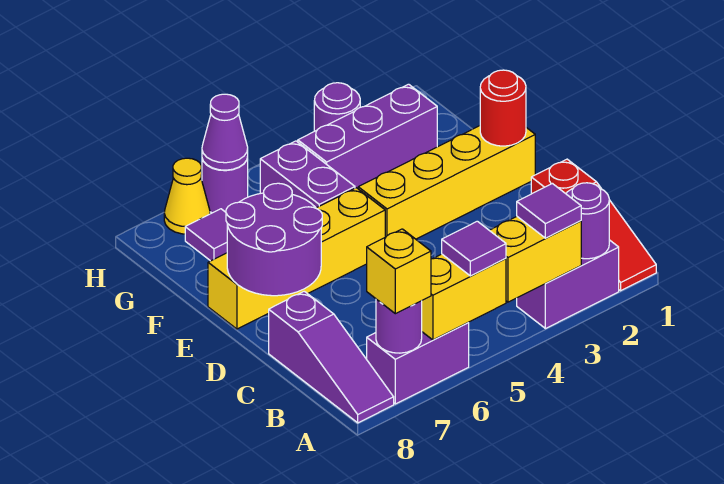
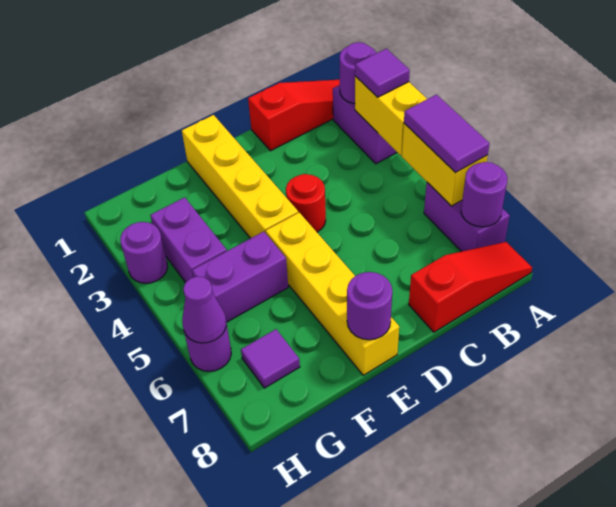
purple 1x1 tile [442,221,506,276] -> purple 1x2 tile [404,95,490,173]
yellow 1x1 brick [367,229,431,314] -> none
purple 1x3 slope [269,291,394,423] -> red 1x3 slope [409,242,532,332]
purple 2x2 round brick [226,183,322,296] -> purple 1x1 round brick [347,272,392,340]
red 1x1 round brick [480,70,526,146] -> red 1x1 round brick moved to [286,174,326,232]
purple 1x3 brick [298,84,437,188] -> purple 1x2 brick [151,197,227,283]
yellow 1x1 cone [164,158,210,234] -> none

